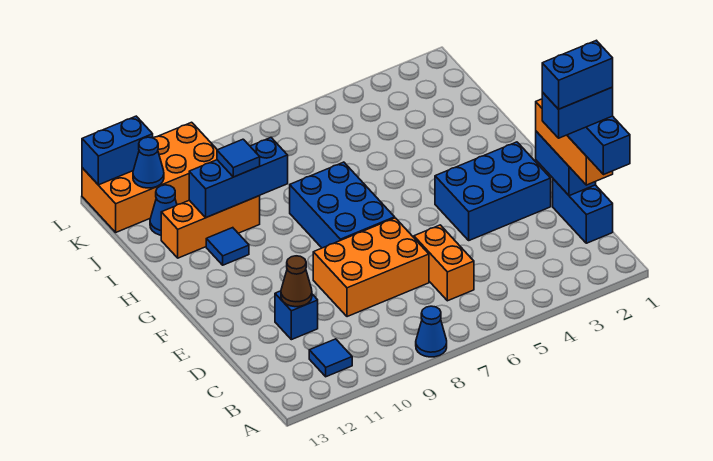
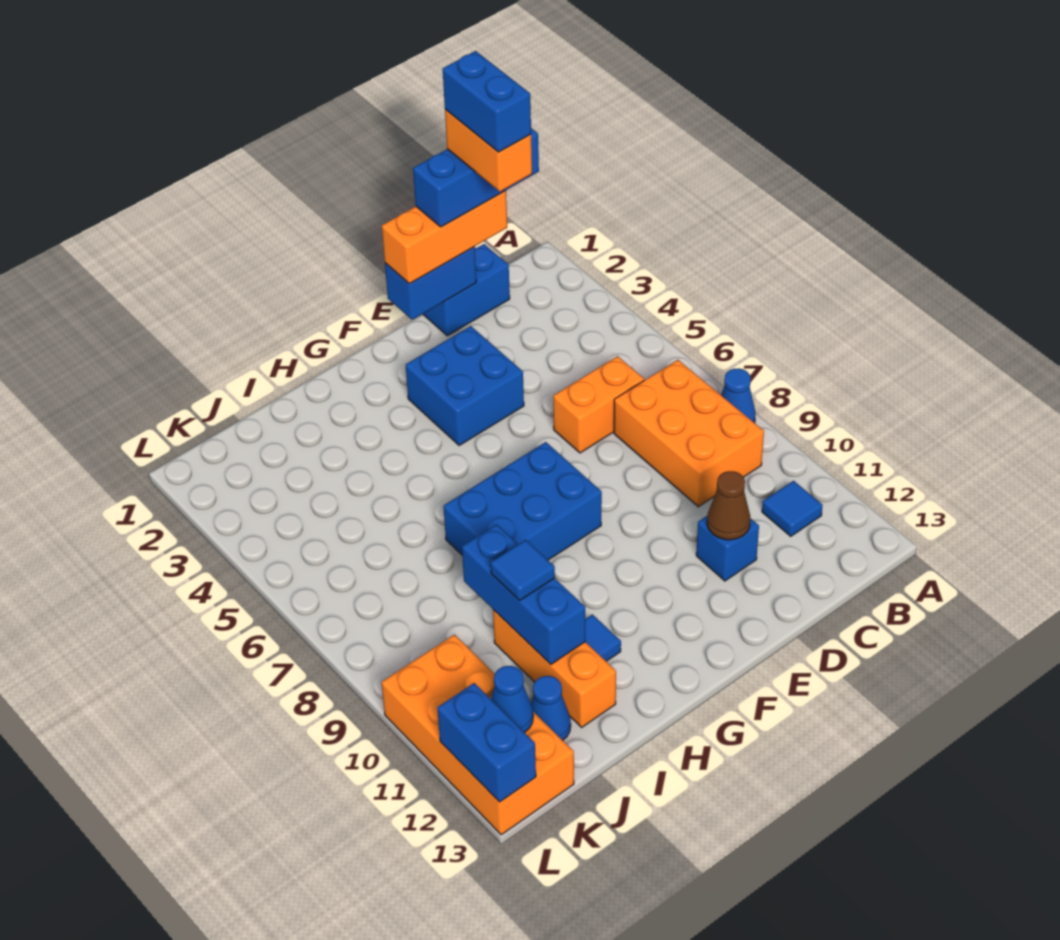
blue 1x2 brick [542,87,613,138] -> orange 1x2 brick [445,109,532,192]
orange 2x3 brick [313,218,429,317] -> orange 2x3 brick moved to [614,360,764,507]
blue 2x3 brick [435,142,551,240] -> blue 2x2 brick [406,326,524,446]

